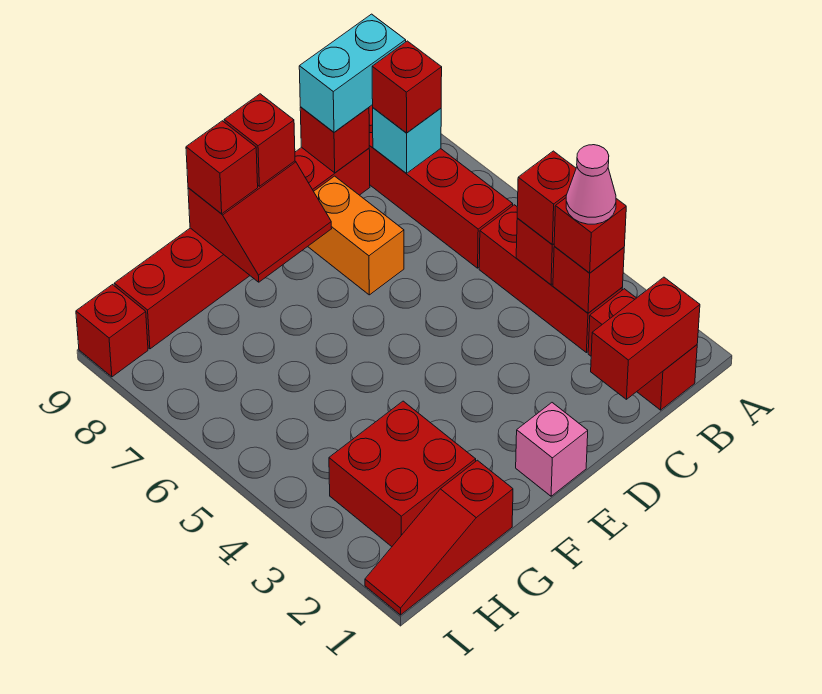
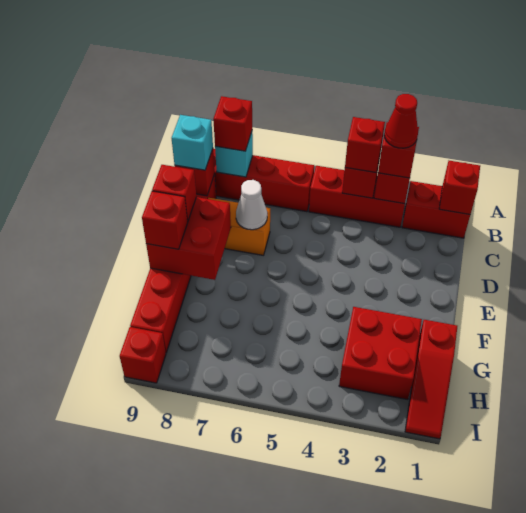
red 1x2 brick [591,277,700,399] -> red 1x1 brick [439,161,480,214]
pink 1x1 cone [566,145,616,224] -> red 1x1 cone [384,94,418,148]
cyan 1x2 brick [299,14,406,132] -> cyan 1x1 brick [172,115,213,170]
none -> white 1x1 cone [236,180,267,230]
pink 1x1 brick [516,403,588,496] -> none
red 2x2 slope [188,161,332,282] -> red 2x2 brick [146,197,231,280]

